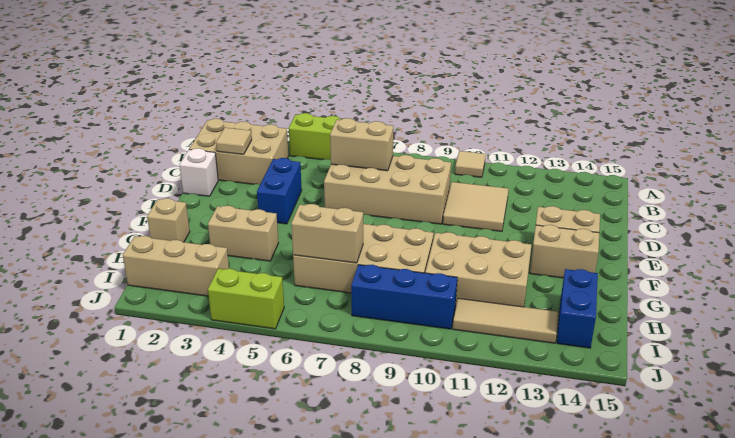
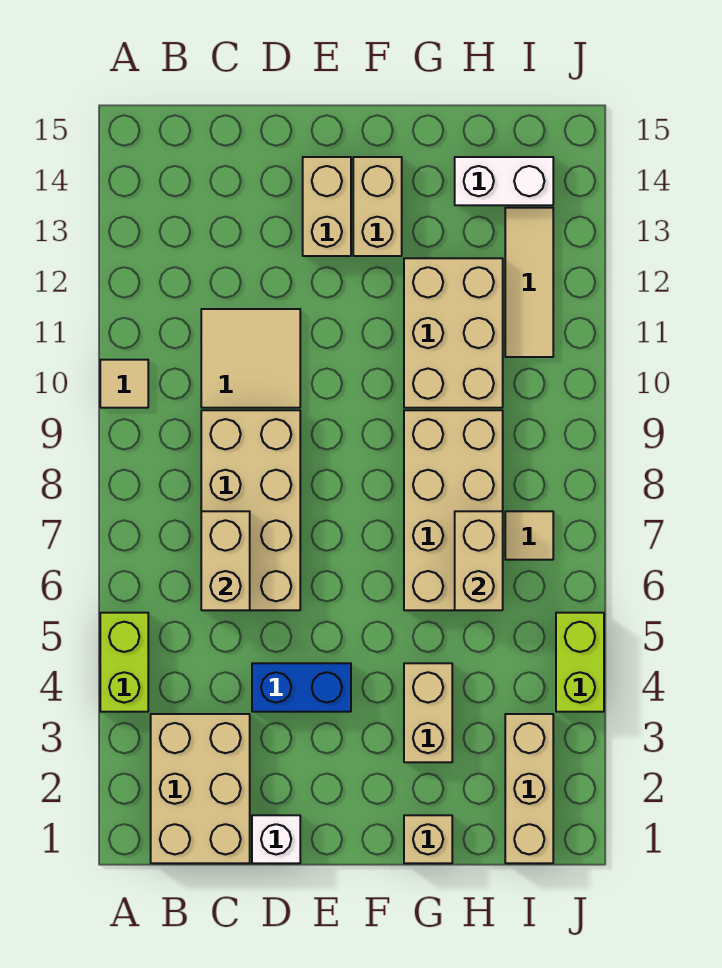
tan 1x1 tile [216,128,252,154] -> tan 1x1 tile moved to [505,511,553,560]
blue 1x2 brick [557,269,598,348] -> white 1x2 brick [455,157,553,205]
blue 1x3 brick [351,265,457,329] -> none

